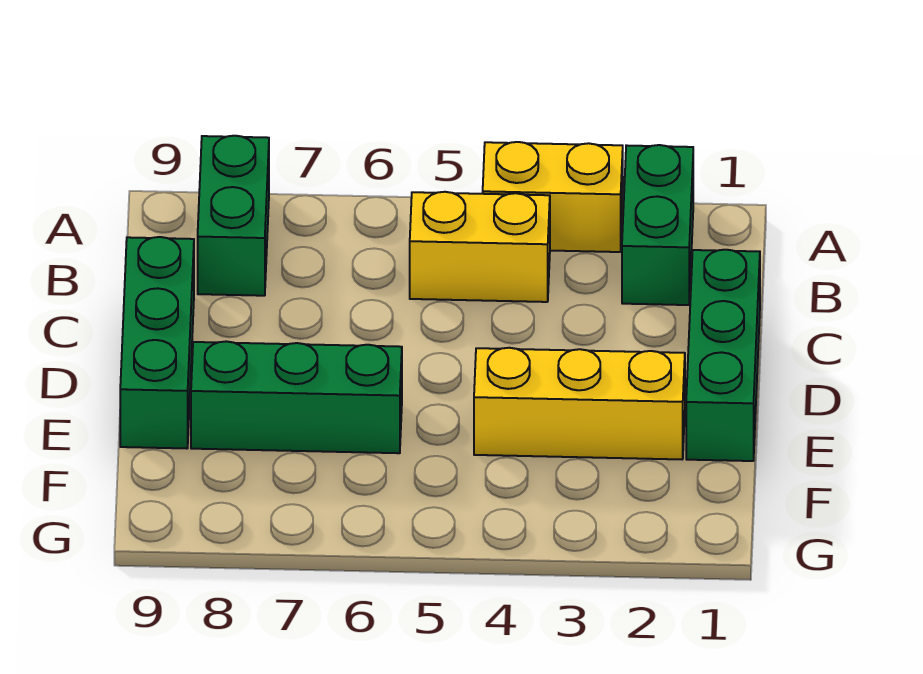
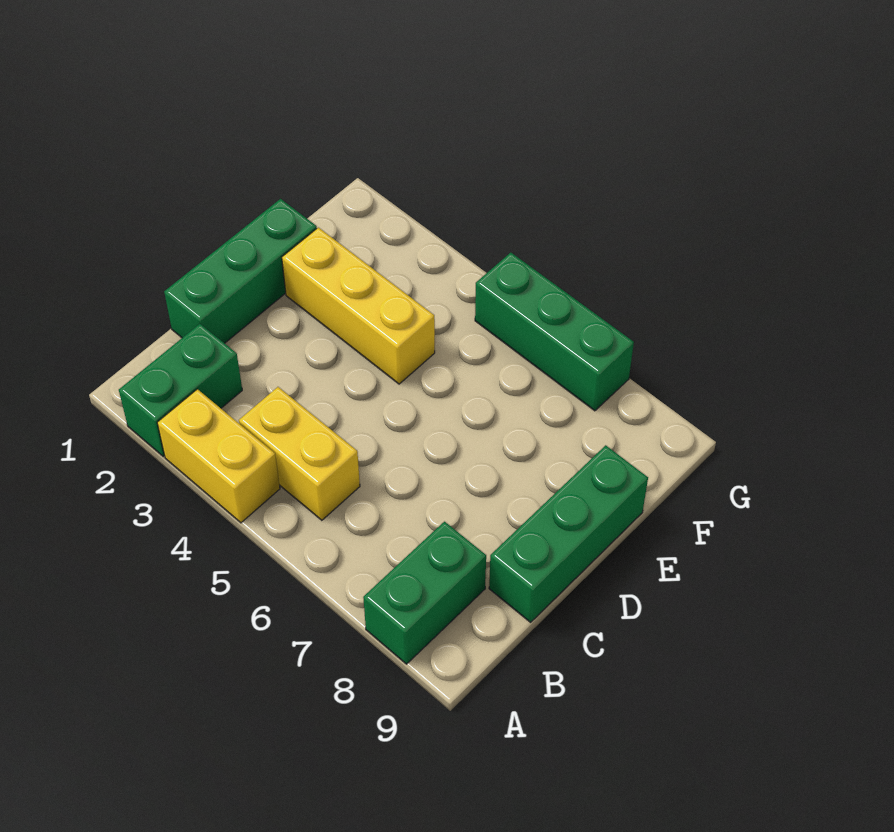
green 1x3 brick [191,341,402,453] -> green 1x3 brick moved to [475,253,634,411]

